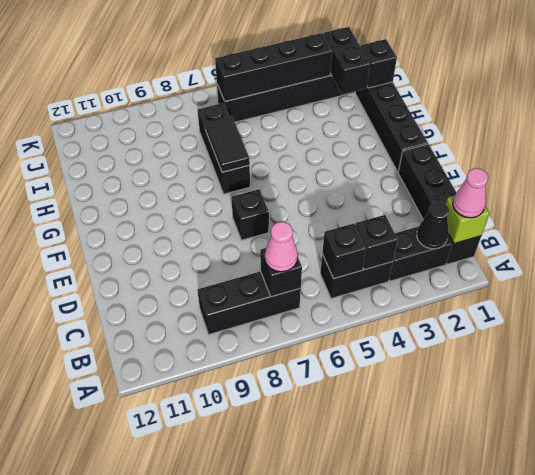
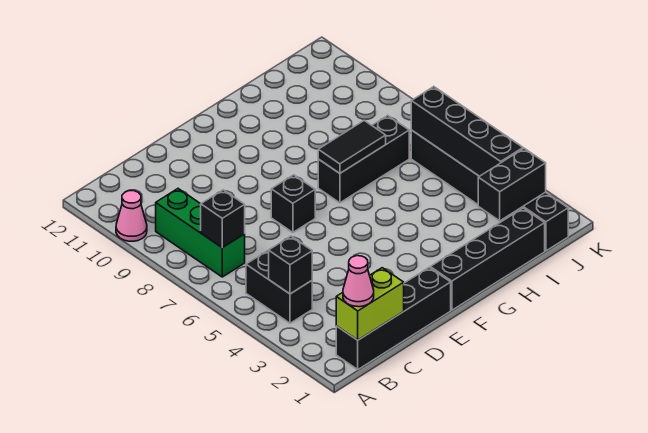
lime 1x1 brick [446,195,490,244] -> lime 1x2 brick [336,268,404,340]
black 1x2 brick [389,227,452,281] -> none
black 1x1 cone [417,202,449,249] -> none
black 1x1 brick [322,224,366,279] -> none
black 1x3 brick [197,271,301,334] -> green 1x3 brick [156,189,245,277]
pink 1x1 cone [265,222,298,272] -> pink 1x1 cone moved to [116,191,147,241]
black 1x1 brick [361,39,397,88] -> none

